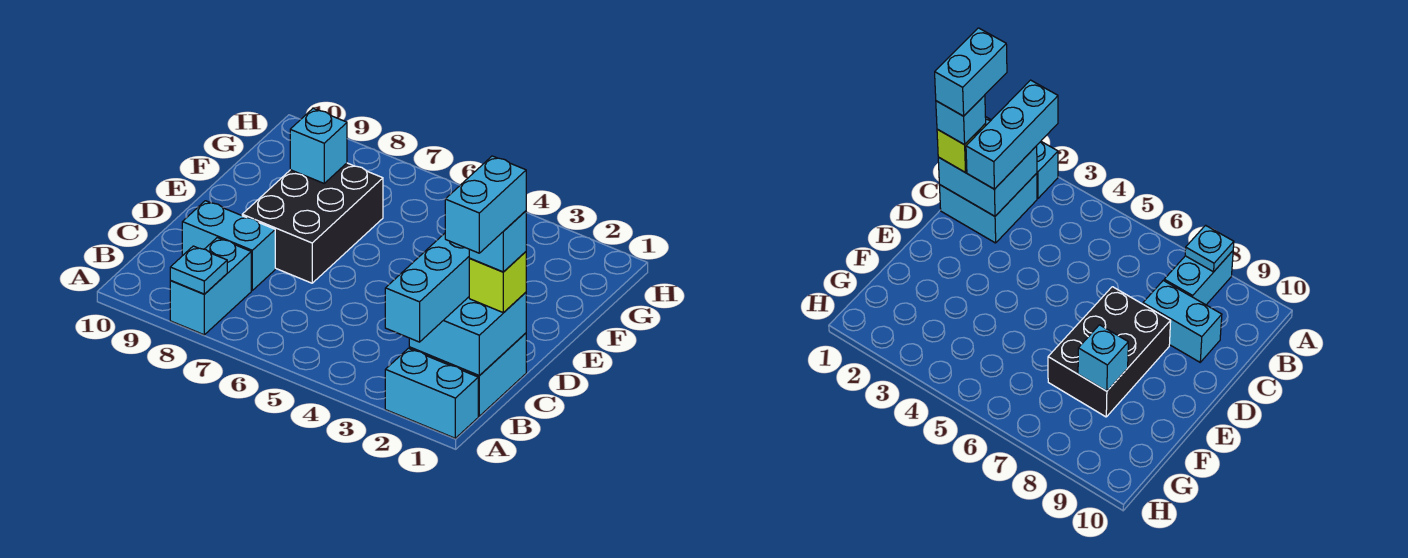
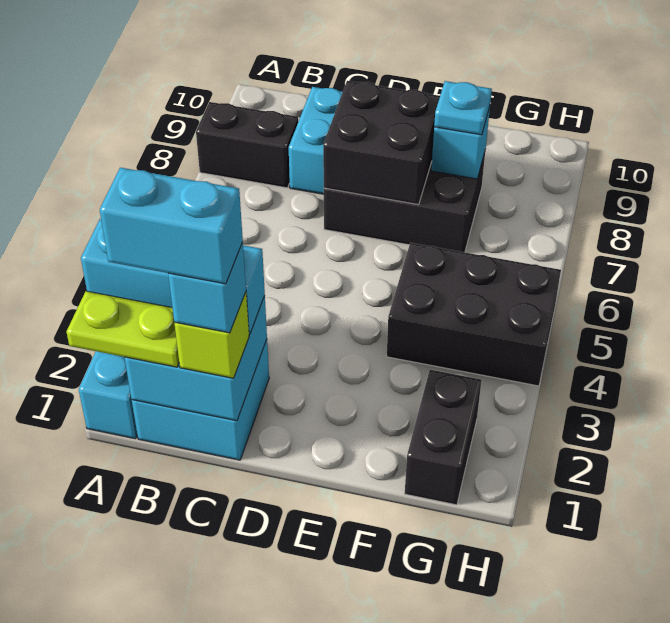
none -> lime 1x2 plate [67,291,179,367]
cyan 1x2 brick [170,238,251,335] -> black 1x2 brick [196,102,298,188]
cyan 1x1 plate [170,246,227,294] -> cyan 1x1 plate moved to [434,81,492,135]
none -> black 2x2 brick [323,81,440,205]
none -> black 2x3 brick [387,243,561,386]
none -> black 1x2 brick [405,370,481,505]

